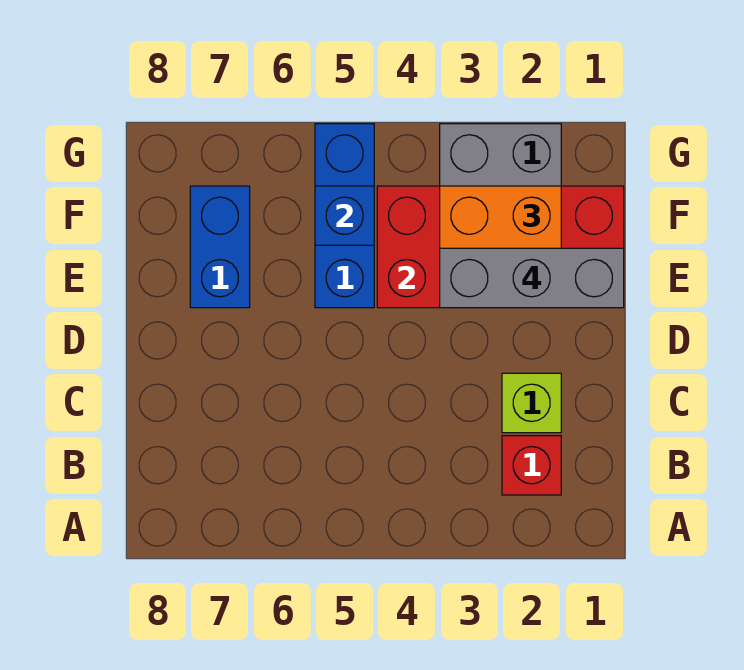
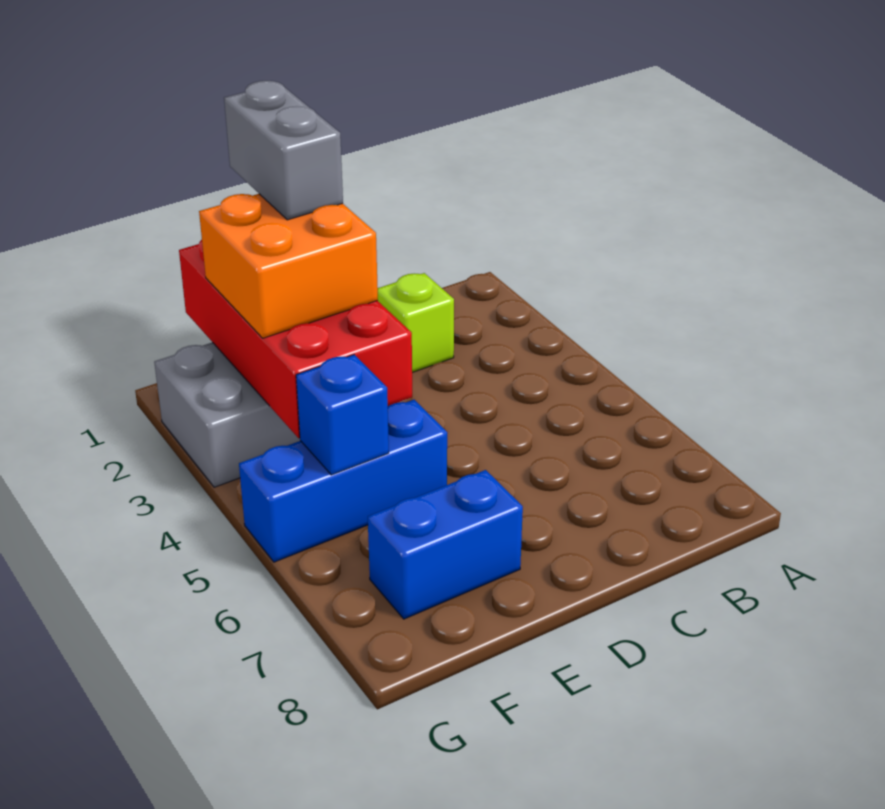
red 1x1 brick [502,436,561,495] -> none
grey 1x3 brick [440,248,624,308] -> grey 1x2 brick [224,81,343,220]

